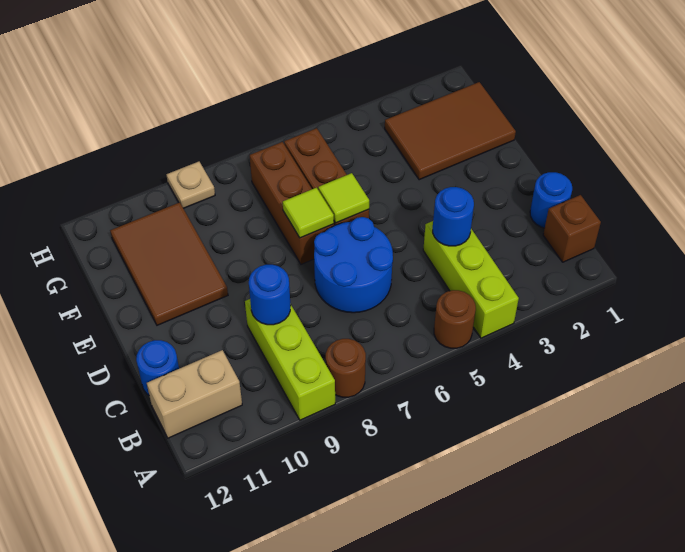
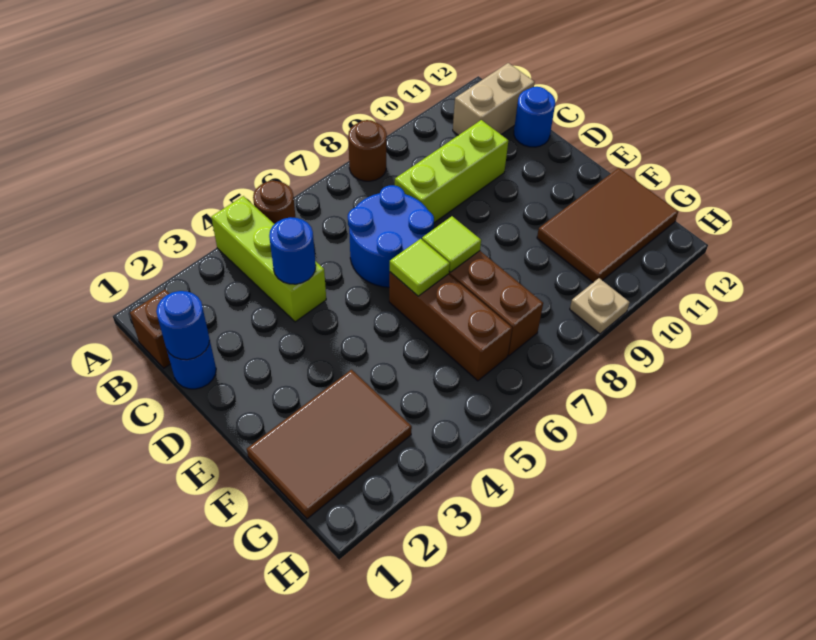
lime 1x3 brick [245,299,335,420] -> lime 1x3 brick turned to [395,120,508,223]
blue 1x1 round brick [249,265,291,325] -> blue 1x1 round brick moved to [156,291,210,360]
brown 2x3 tile [110,202,228,325] -> brown 2x3 tile turned to [537,168,678,282]

